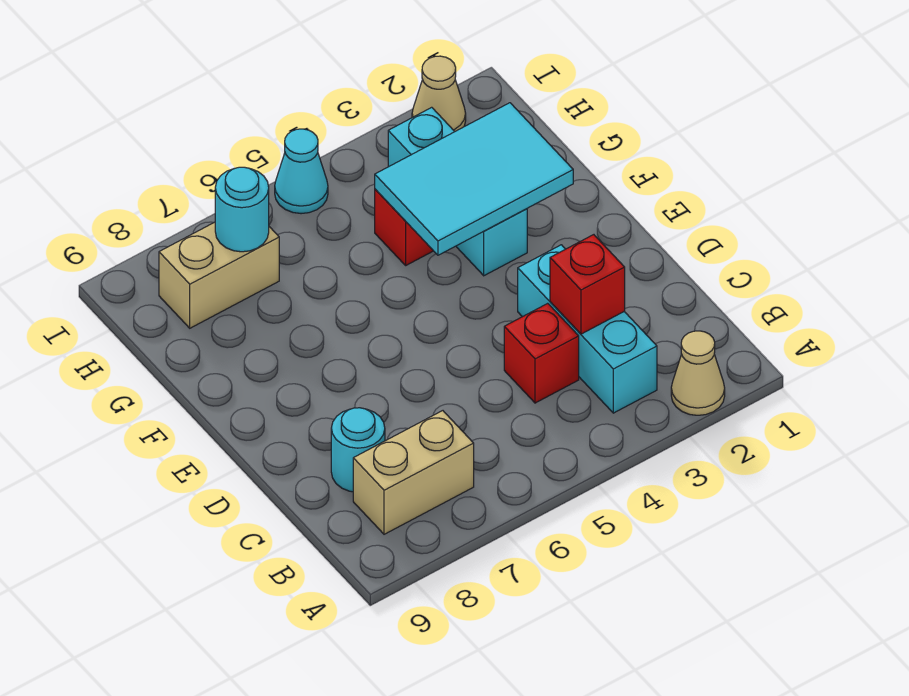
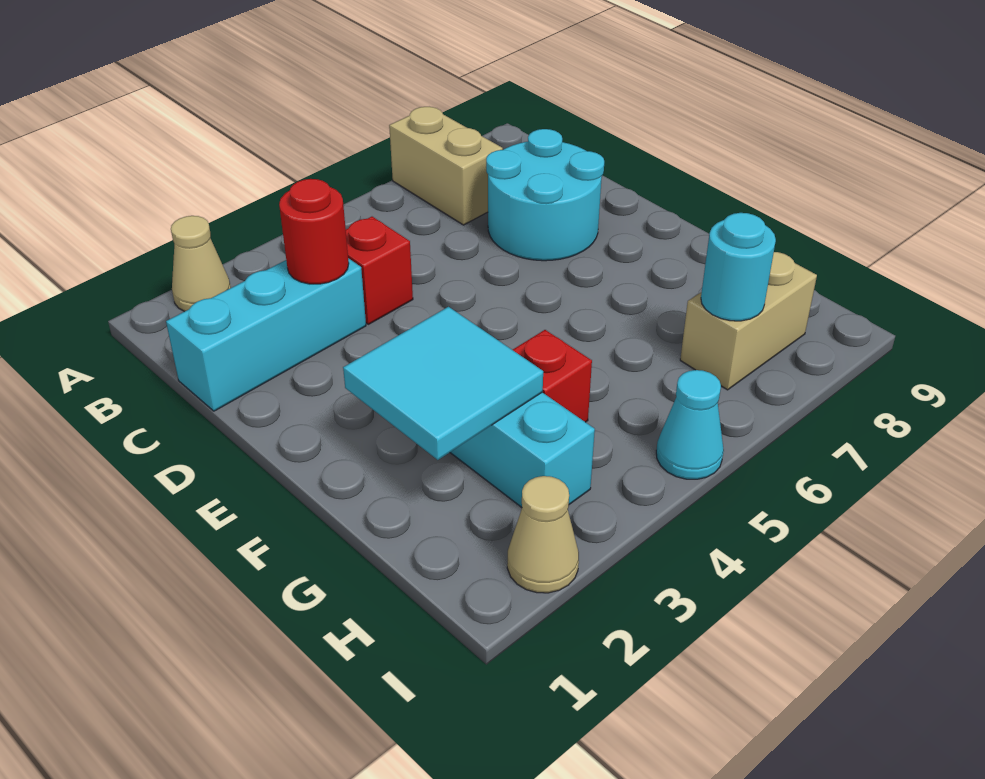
cyan 1x3 brick [518,245,657,413] -> cyan 1x3 brick turned to [166,258,366,411]
tan 1x2 brick [353,411,474,534] -> tan 1x2 brick turned to [389,107,503,225]
red 1x1 brick [550,235,625,334] -> red 1x1 round brick [279,179,349,284]
cyan 1x1 round brick [331,408,385,492] -> cyan 2x2 round brick [486,129,604,261]
cyan 2x3 tile [375,103,573,255] -> cyan 2x2 tile [343,307,543,460]

